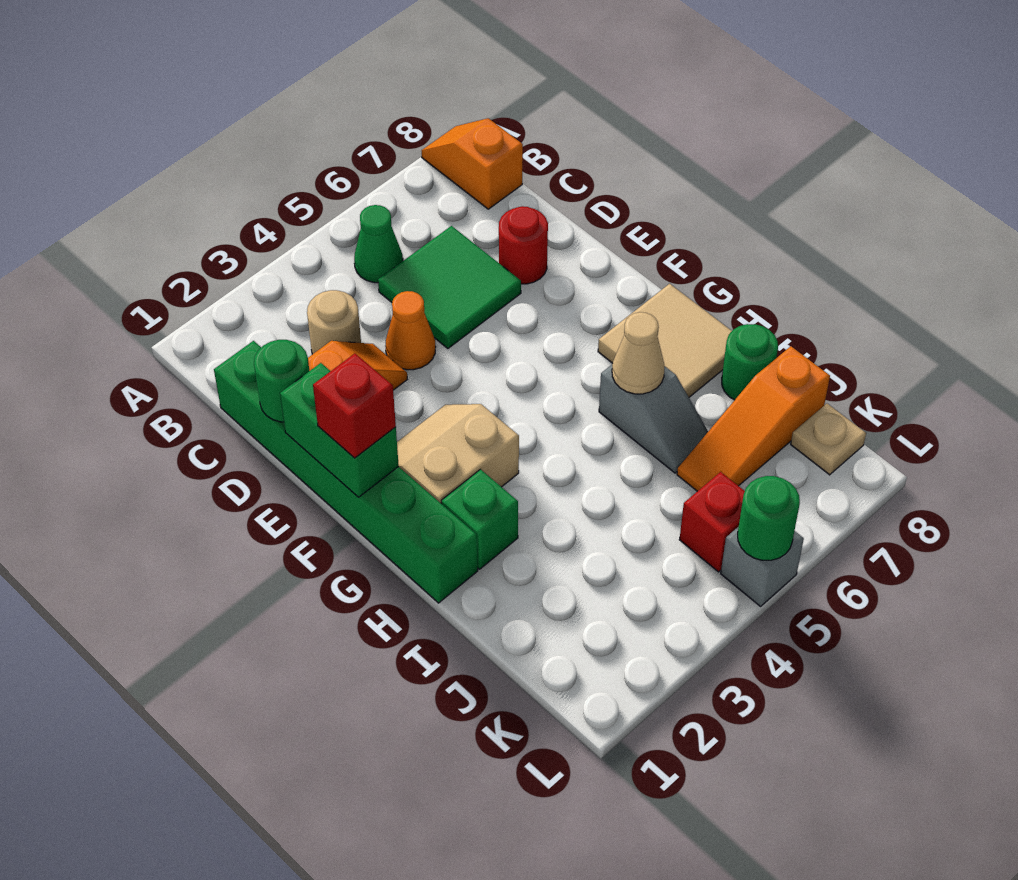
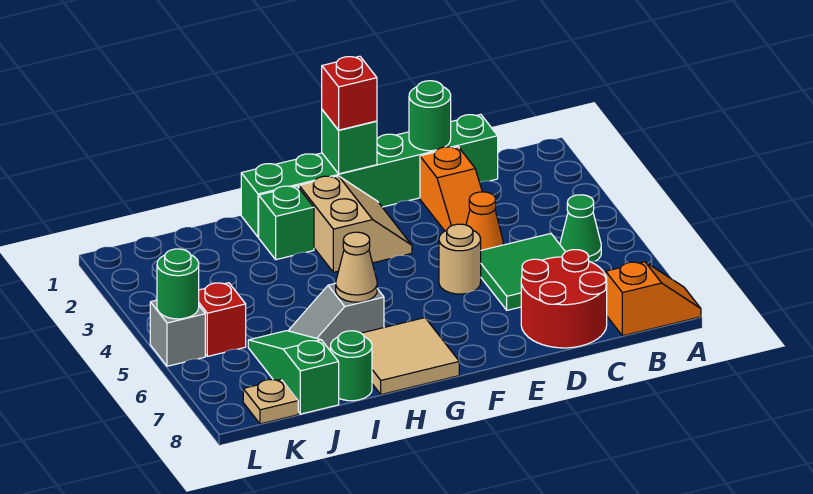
tan 1x1 round brick [307,290,361,354] -> tan 1x1 round brick moved to [439,224,481,294]
red 1x1 round brick [499,206,548,284] -> red 2x2 round brick [521,250,607,348]
green 1x2 brick [280,363,399,497] -> green 1x1 brick [322,110,377,174]
orange 1x3 slope [677,346,830,491] -> green 1x3 slope [248,331,339,414]

